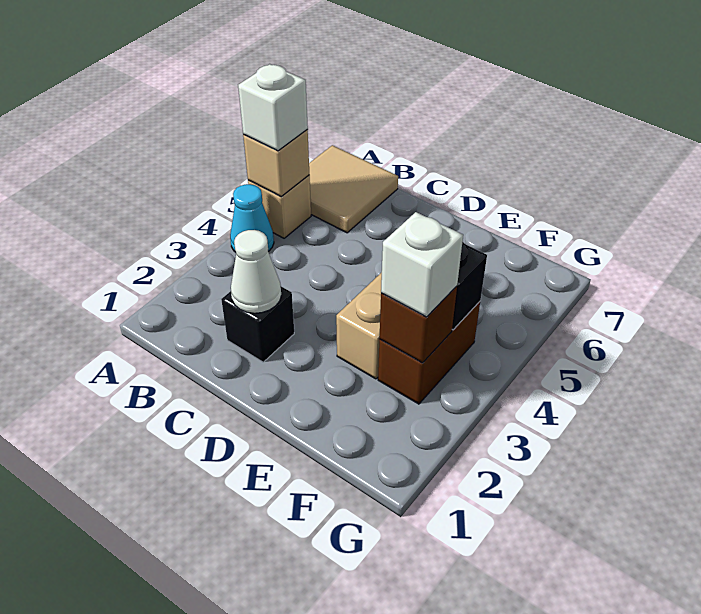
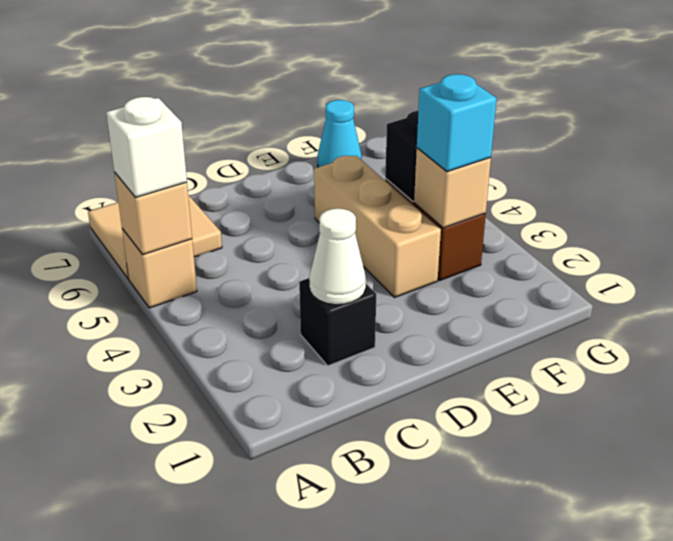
cyan 1x1 cone [230,184,274,252] -> cyan 1x1 cone moved to [318,100,362,167]
brown 1x1 brick [380,286,457,363] -> tan 1x1 brick [414,148,491,228]
white 1x1 brick [381,212,463,317] -> cyan 1x1 brick [417,74,497,172]

